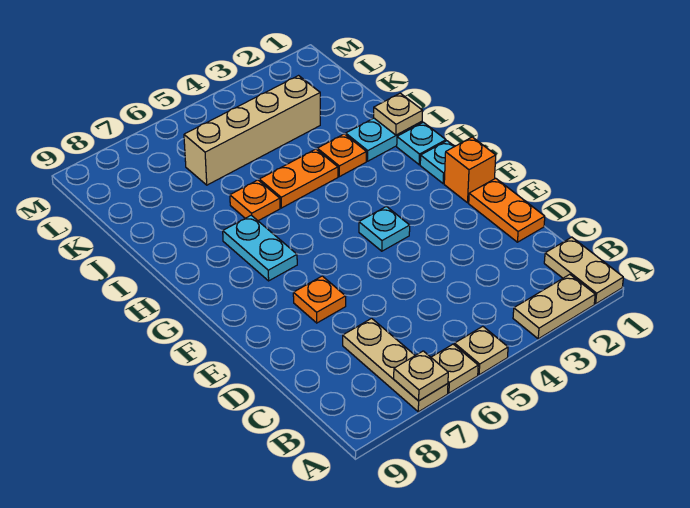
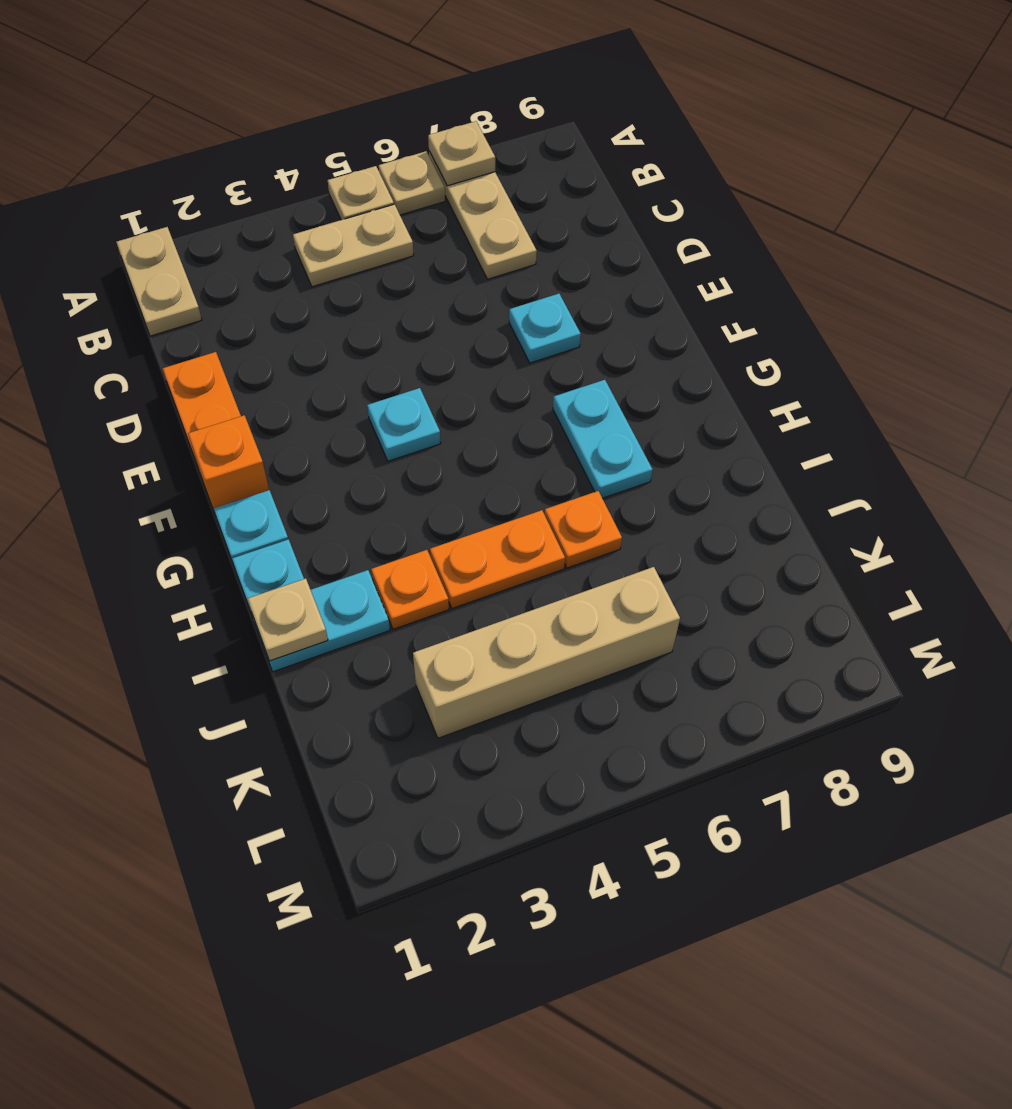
tan 1x2 plate [513,274,595,339] -> tan 1x2 plate moved to [293,204,414,287]
orange 1x1 plate [293,276,346,323] -> cyan 1x1 plate [509,294,581,363]

